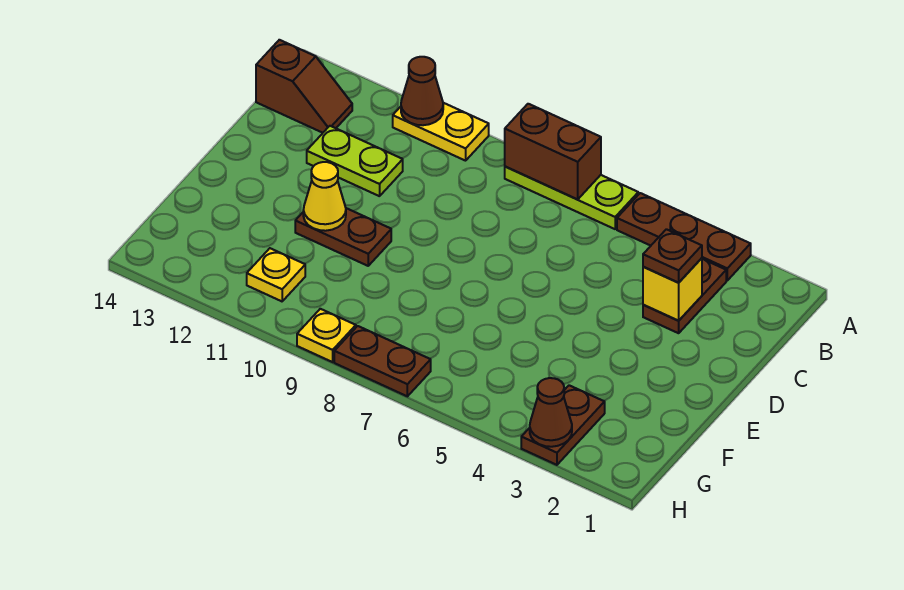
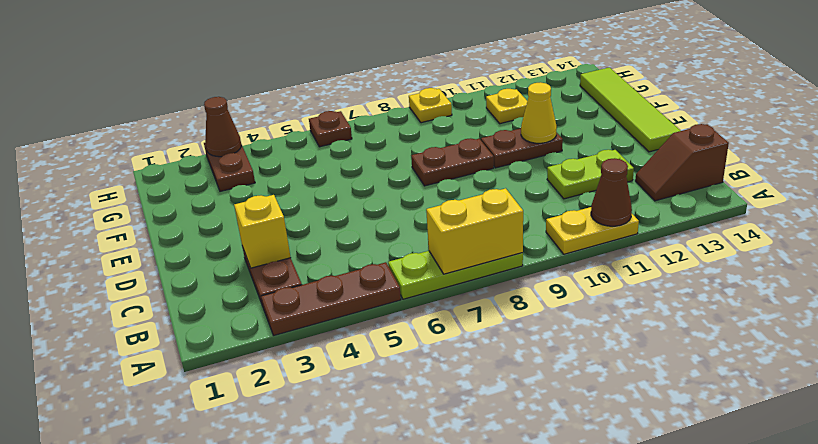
brown 1x2 brick [505,104,601,199] -> yellow 1x2 brick [426,188,523,274]
brown 1x1 plate [643,229,702,283] -> brown 1x1 plate moved to [309,111,352,147]
none -> lime 1x4 tile [580,67,681,152]
brown 1x2 plate [334,326,431,396] -> brown 1x2 plate moved to [411,138,494,186]

